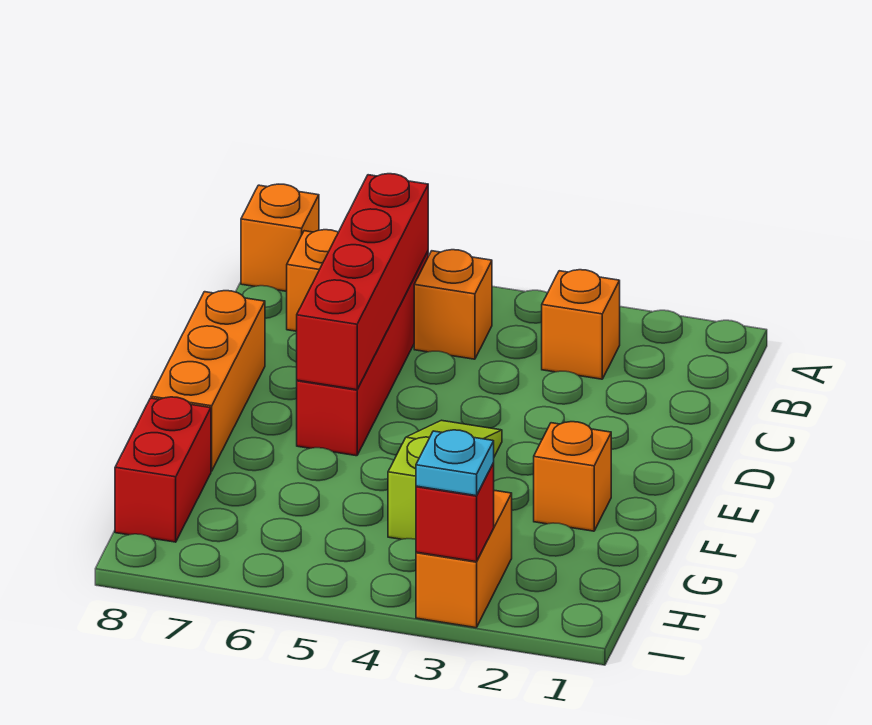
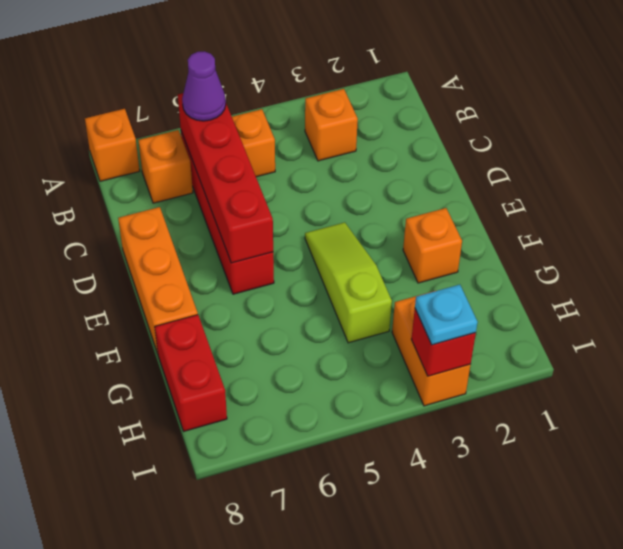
none -> purple 1x1 cone [182,51,226,121]

